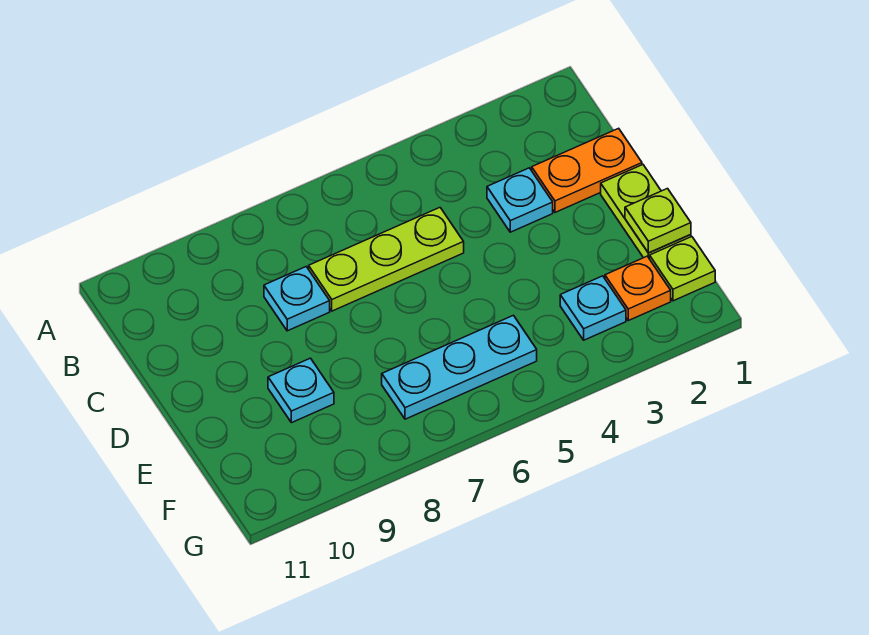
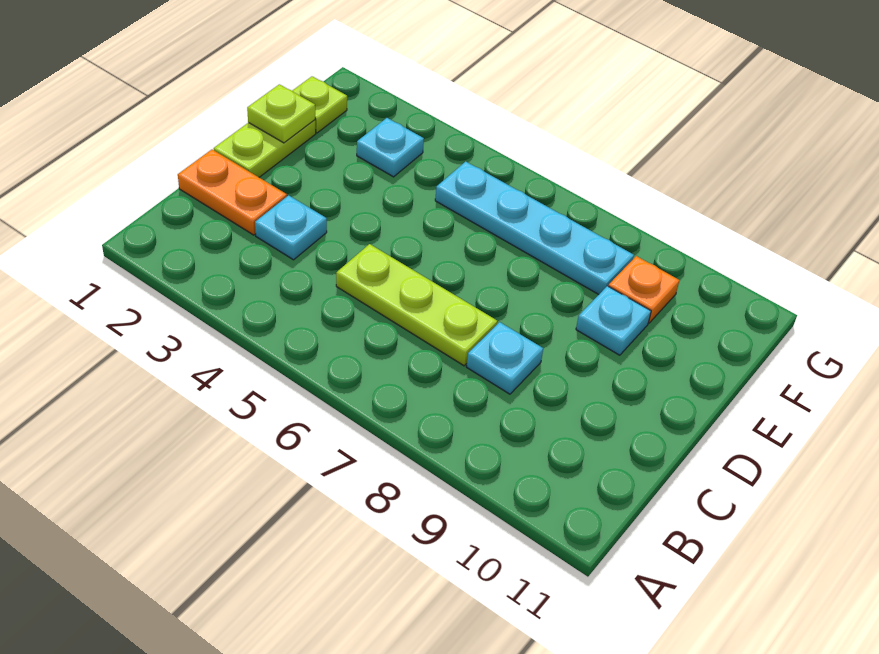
orange 1x1 plate [605,256,671,321] -> orange 1x1 plate moved to [608,256,679,323]
cyan 1x3 plate [382,315,537,419] -> cyan 1x4 plate [435,161,634,294]

